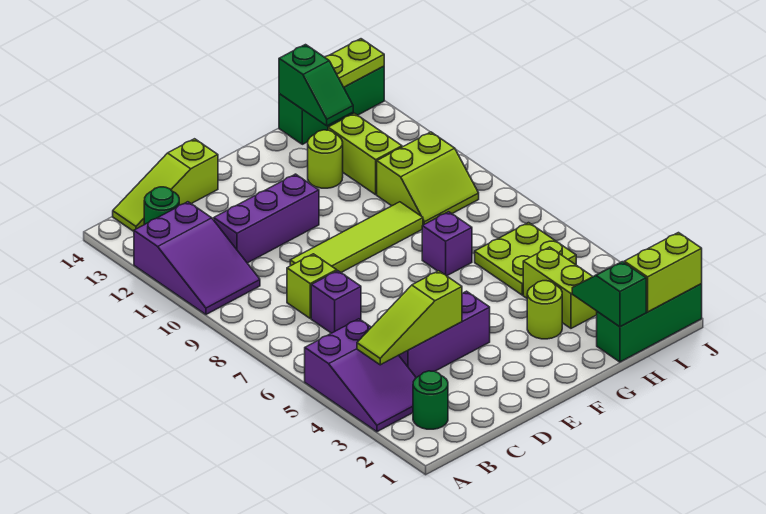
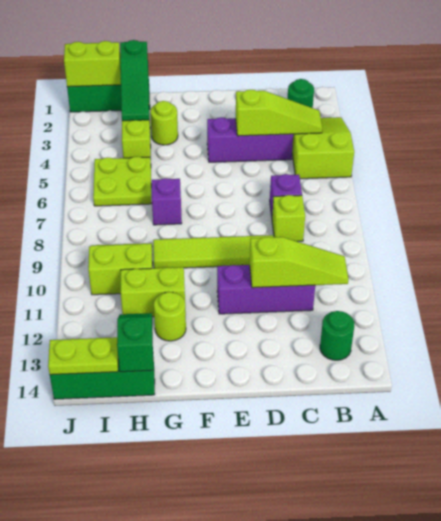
purple 2x3 slope [305,319,416,432] -> lime 2x3 slope [292,117,354,179]
purple 2x3 slope [134,202,260,314] -> none
lime 1x3 slope [113,139,218,231] -> lime 1x3 slope moved to [250,237,349,288]
green 1x2 slope [572,262,646,327] -> green 1x3 slope [120,40,149,121]
lime 1x2 brick [328,113,402,195] -> lime 1x2 brick turned to [121,267,185,317]

